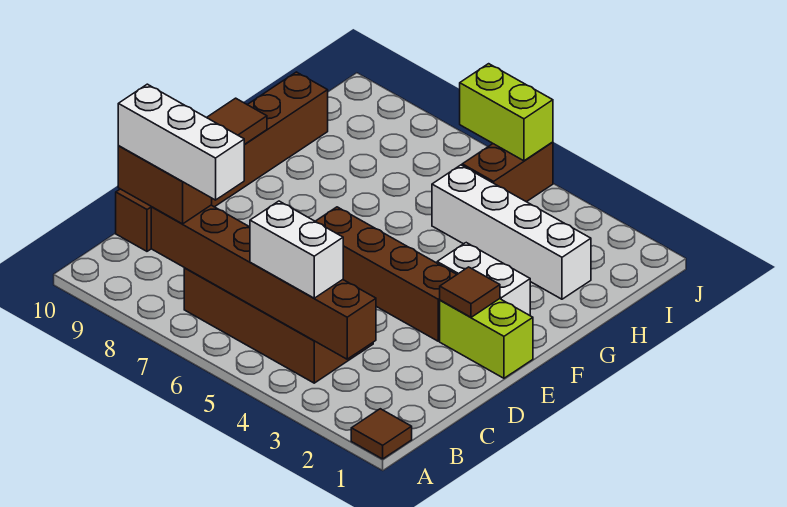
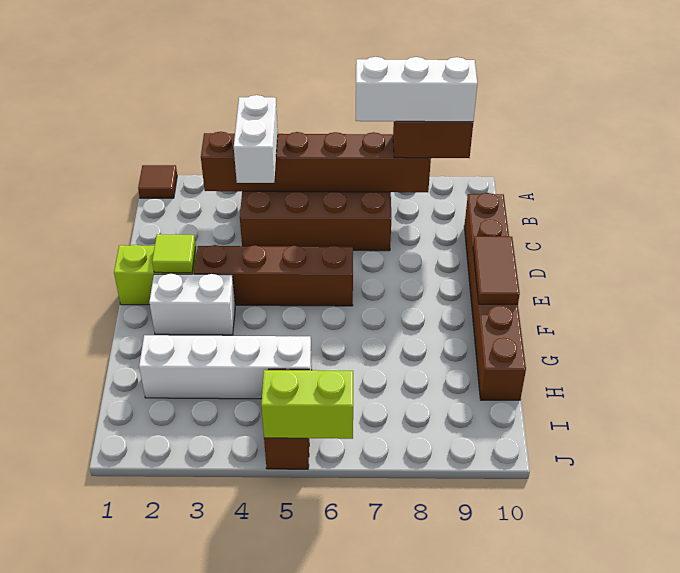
white 1x2 brick [250,201,343,298] -> white 1x2 brick turned to [234,95,278,183]
brown 1x1 tile [440,267,500,317] -> lime 1x1 tile [152,234,196,273]

